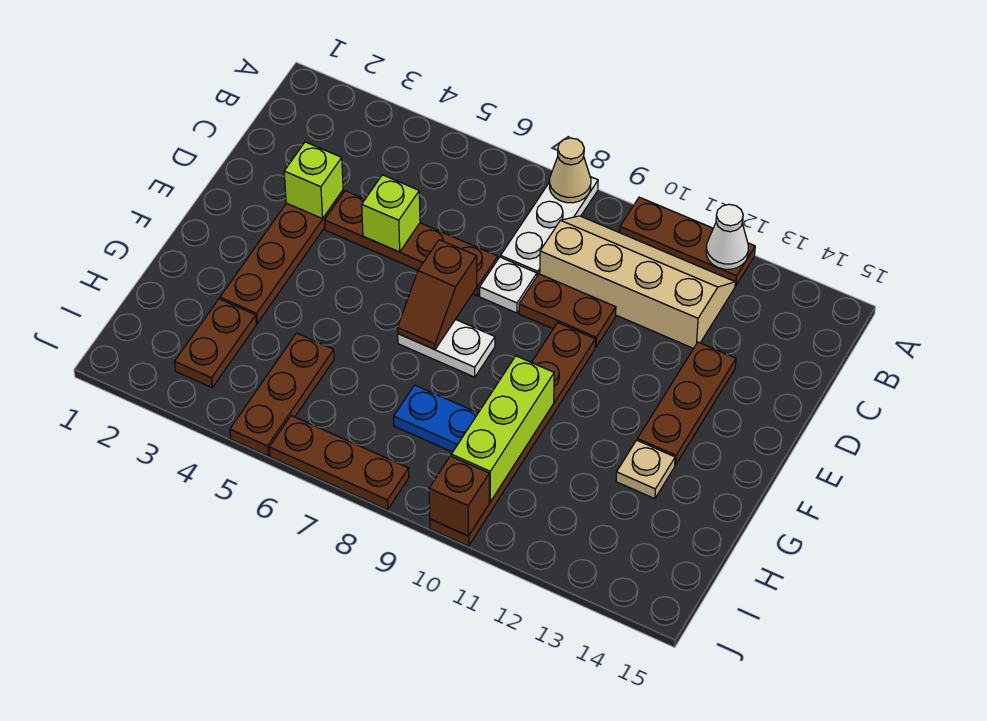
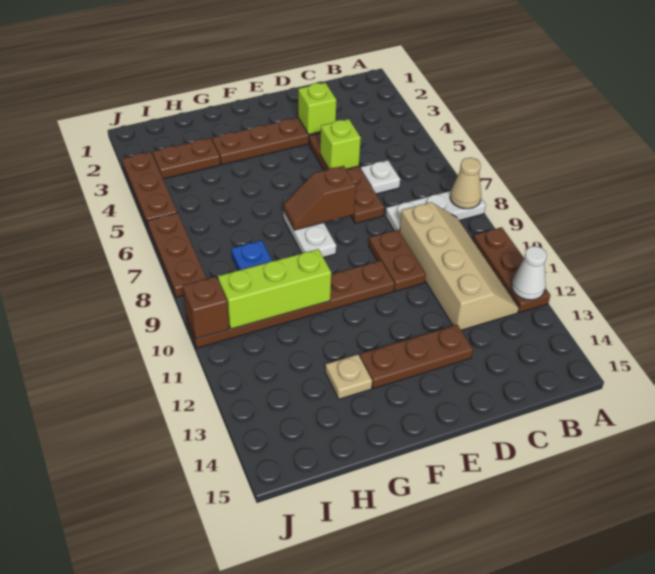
white 1x1 plate [480,257,537,313] -> white 1x1 plate moved to [361,160,400,194]
brown 1x3 plate [230,333,334,456] -> brown 1x3 plate turned to [122,152,177,227]

